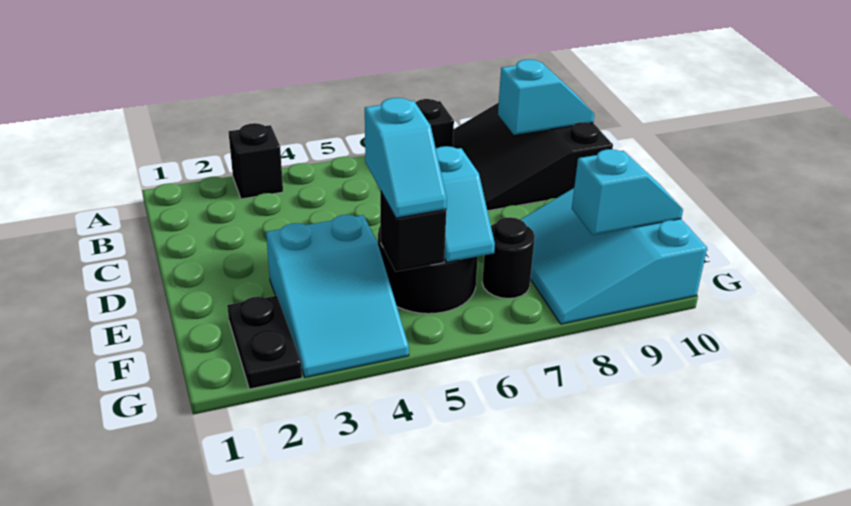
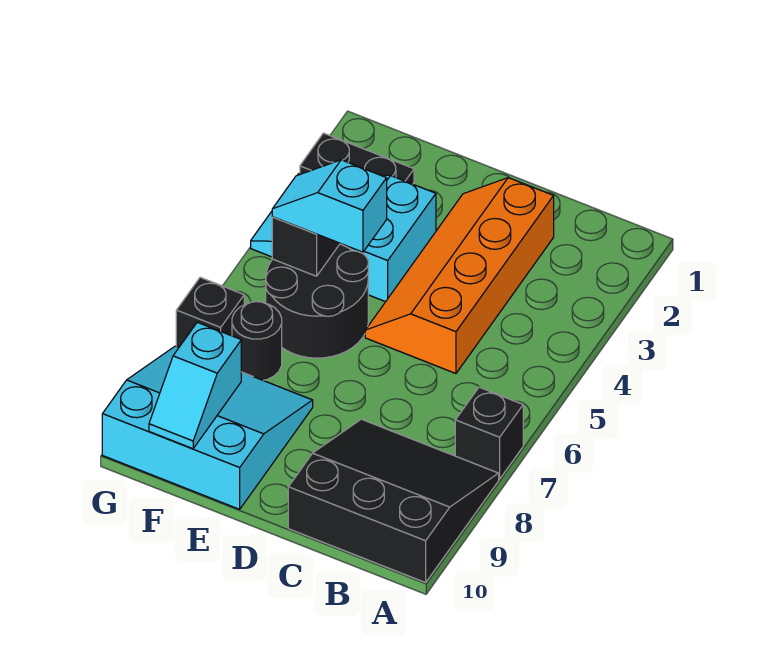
black 1x1 brick [229,123,283,199] -> black 1x1 brick moved to [176,277,244,347]
cyan 1x2 slope [498,59,594,135] -> none
none -> orange 2x4 slope [365,178,554,373]
cyan 1x2 slope [436,146,495,262] -> none

